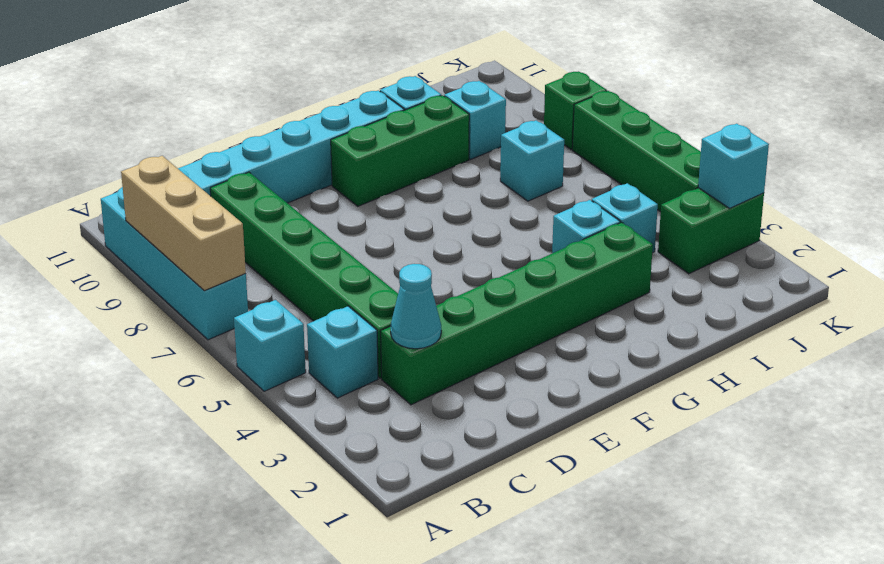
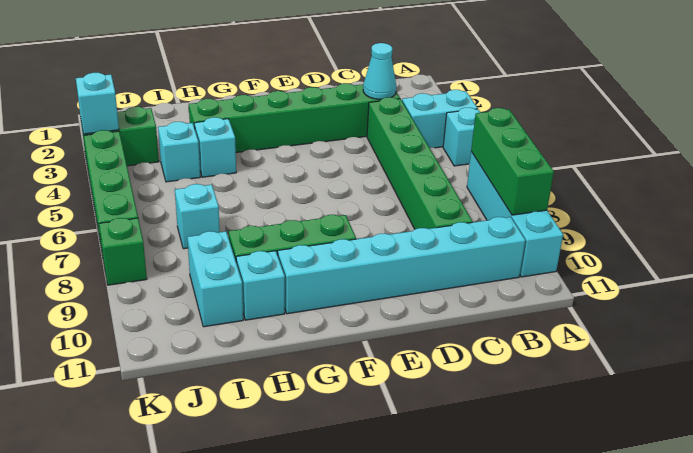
tan 1x3 brick [121,156,246,291] -> green 1x3 brick [471,108,554,215]
cyan 1x1 brick [307,306,378,398] -> cyan 1x2 brick [402,90,478,148]
cyan 1x1 brick [444,81,506,159] -> cyan 1x2 brick [187,231,243,327]

